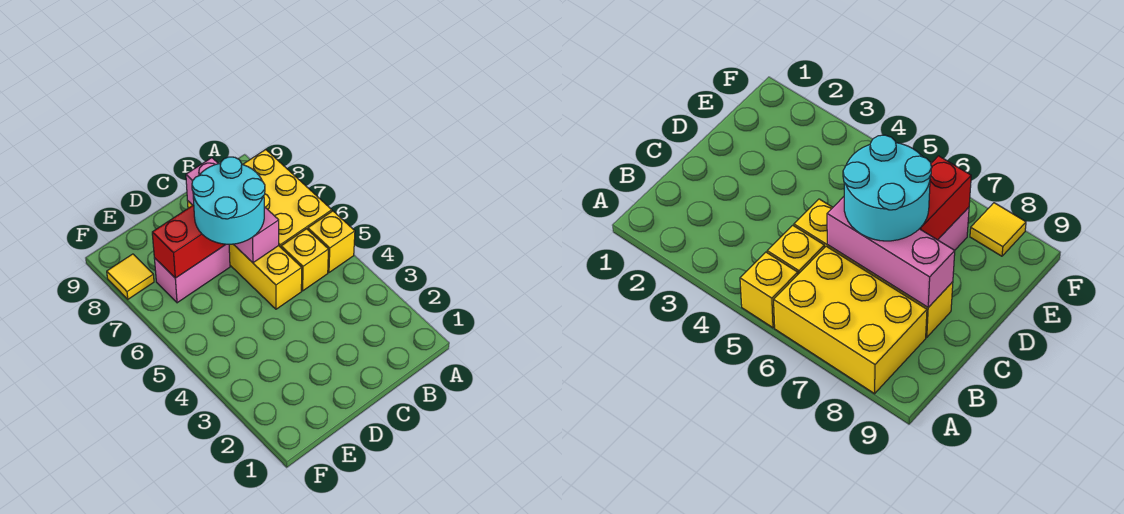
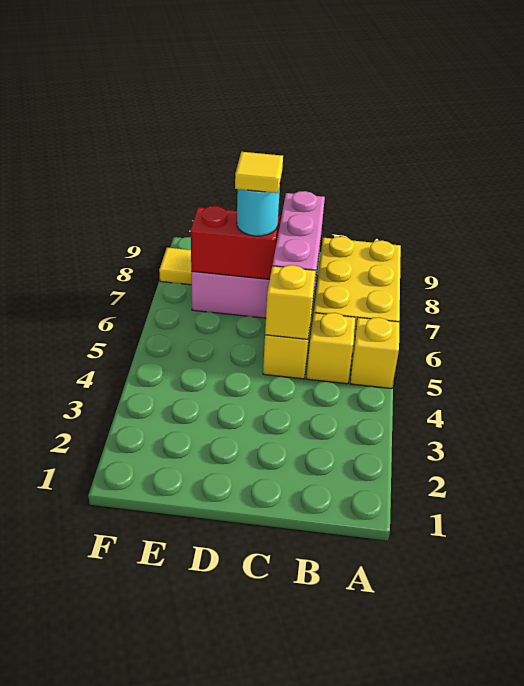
none -> yellow 1x1 brick [265,265,315,339]
cyan 2x2 round brick [192,157,265,244] -> cyan 1x1 round brick [237,185,280,236]
none -> yellow 1x1 tile [235,152,283,193]

